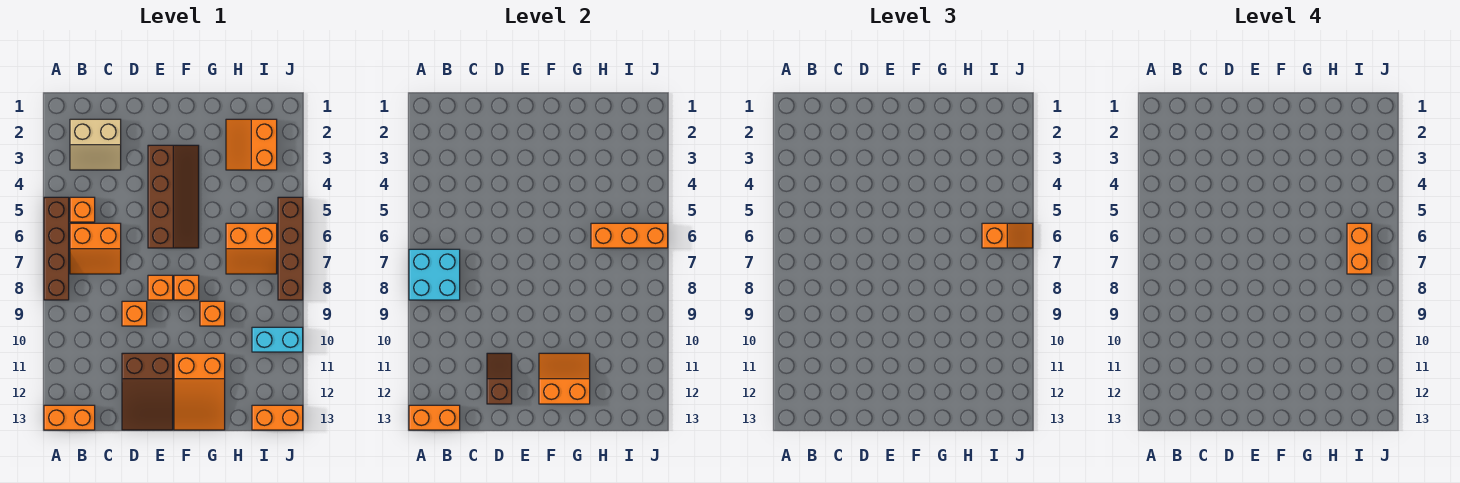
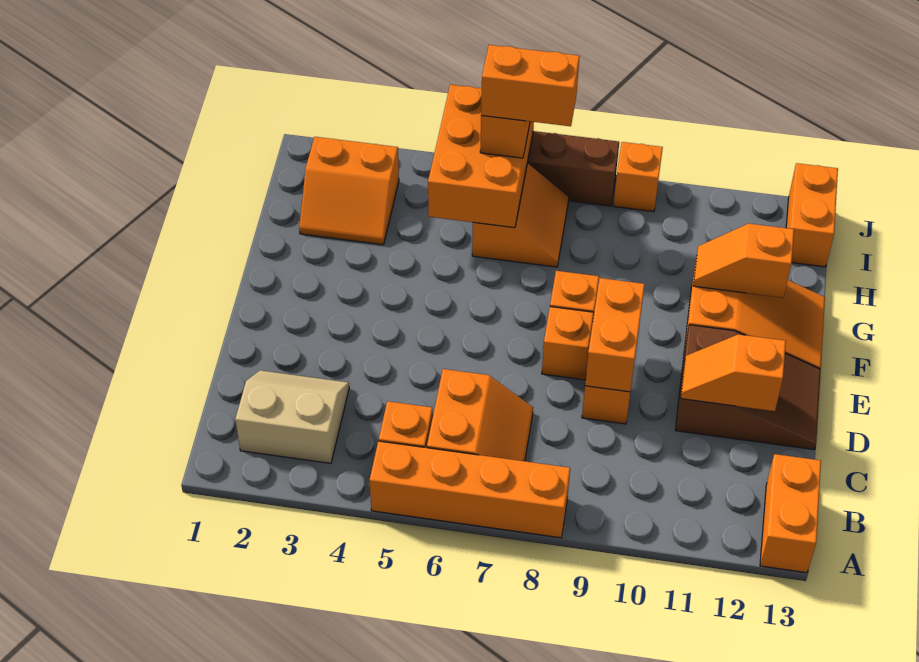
brown 1x4 brick [44,197,69,300] -> orange 1x4 brick [369,441,570,538]
cyan 2x2 brick [409,249,460,300] -> none
orange 1x2 brick [409,405,460,430] -> orange 1x2 brick moved to [585,278,645,392]
tan 2x2 slope [70,119,121,170] -> tan 2x2 slope turned to [235,370,349,463]
brown 1x2 slope [487,353,512,404] -> orange 1x2 slope [681,334,786,411]
brown 2x4 slope [148,145,199,248] -> none
orange 2x2 slope [539,353,590,404] -> orange 1x2 slope [693,223,794,298]
orange 1x1 brick [200,301,225,326] -> orange 1x1 brick moved to [613,142,663,212]
orange 1x3 brick [591,223,668,248] -> orange 2x3 brick [428,85,534,228]
cyan 1x2 brick [252,327,303,352] -> none

